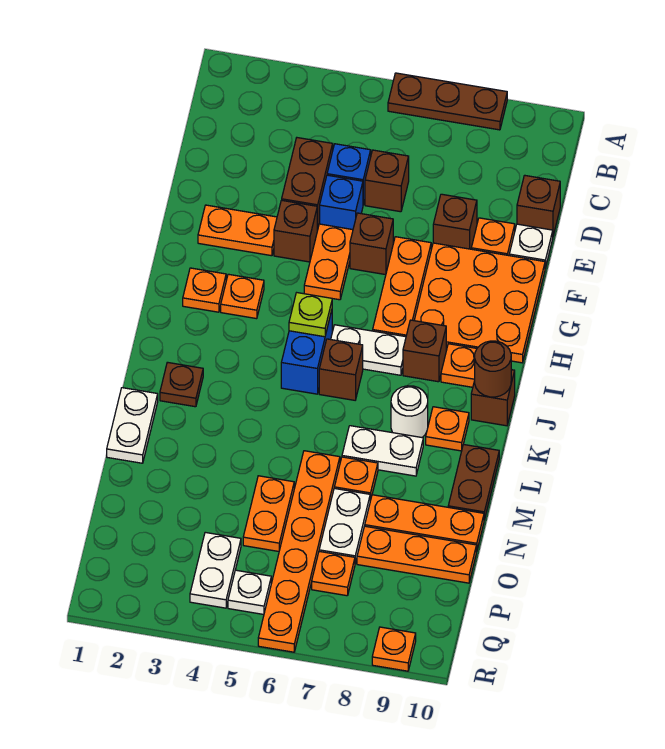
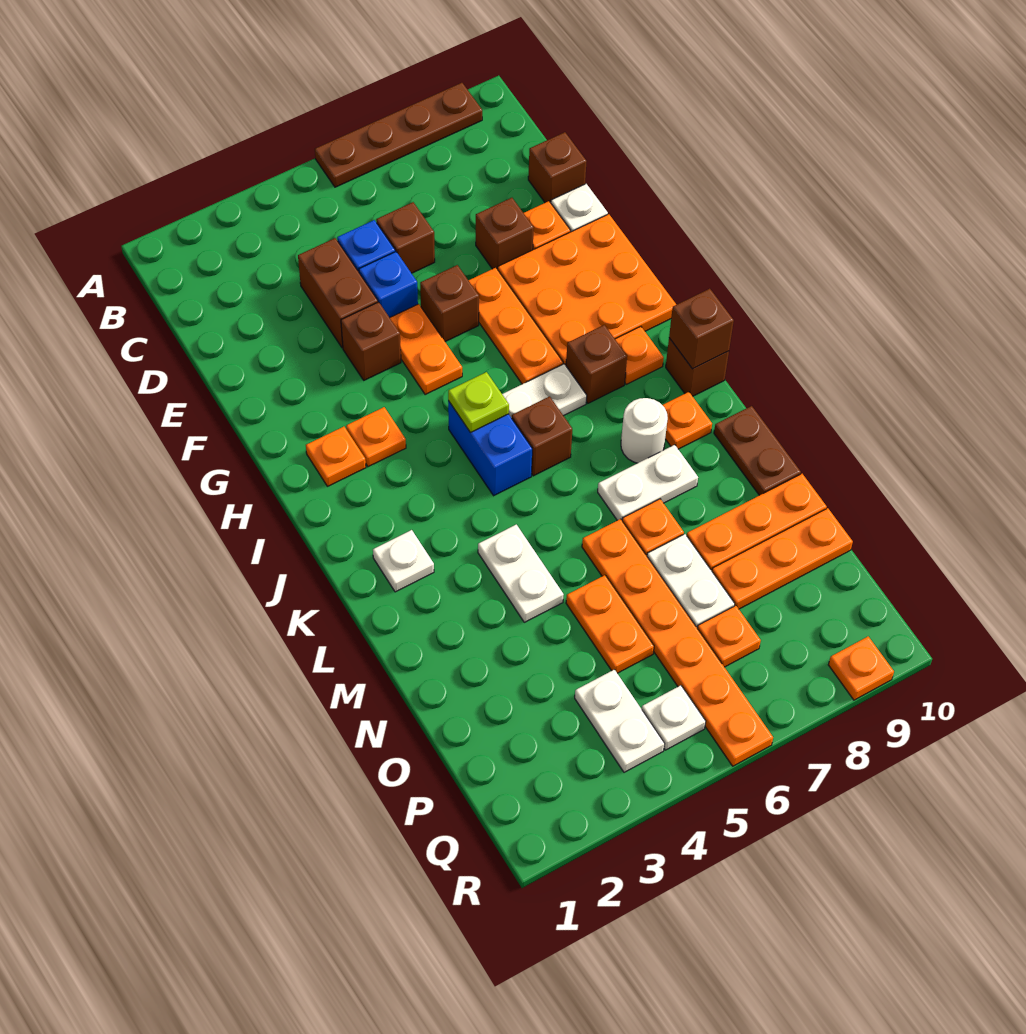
brown 1x3 plate [388,73,507,130] -> brown 1x4 plate [315,83,482,187]
orange 1x2 plate [198,205,277,256] -> none
brown 1x1 round brick [475,341,512,397] -> brown 1x1 brick [669,289,734,369]
brown 1x1 plate [160,362,203,407] -> white 1x1 plate [373,530,434,592]
white 1x2 plate [107,388,158,463] -> white 1x2 plate moved to [478,525,564,622]

